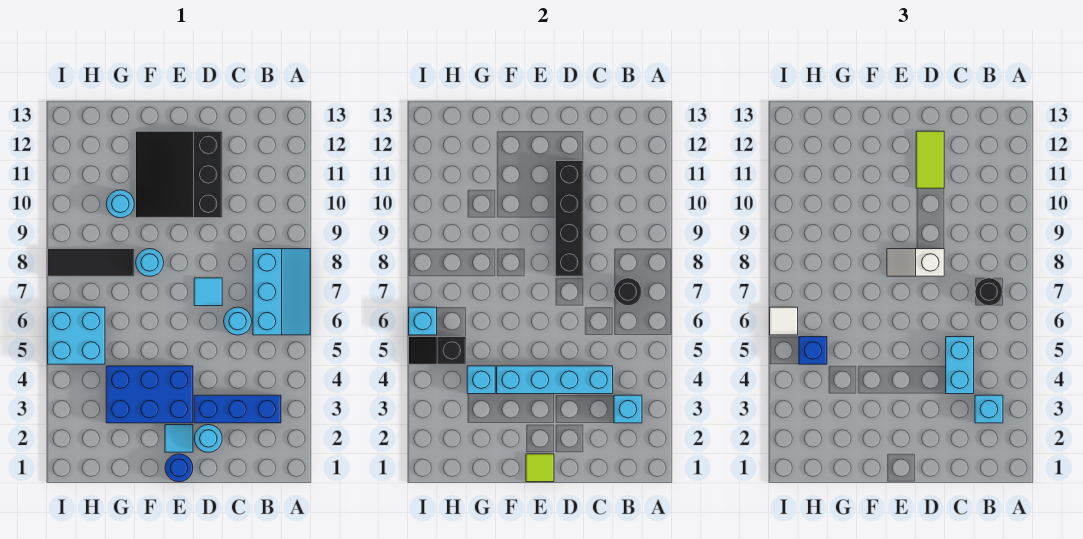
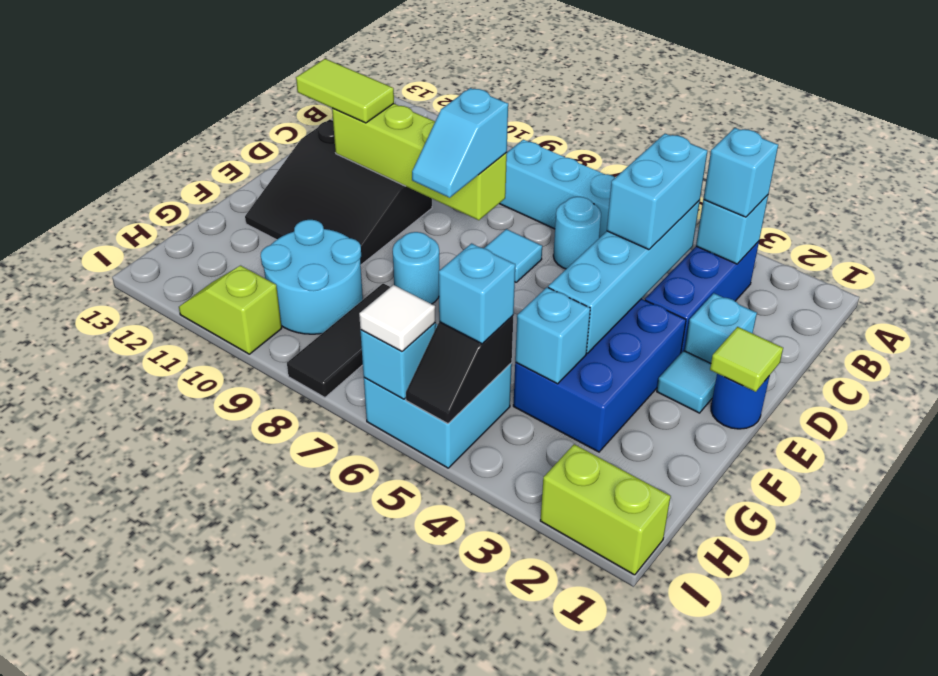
black 1x1 round brick [614,278,642,306] -> none
black 1x1 round brick [975,278,1003,306] -> none
cyan 1x2 brick [946,337,974,394] -> cyan 1x2 brick turned to [607,134,707,250]
cyan 1x1 round brick [194,425,222,452] -> cyan 1x1 brick [685,293,757,363]
black 1x4 brick [555,161,583,276] -> lime 1x4 brick [332,104,507,220]
white 1x2 slope [887,249,944,276] -> cyan 1x2 slope [412,88,508,198]
cyan 1x1 round brick [106,190,134,218] -> cyan 2x2 round brick [261,220,363,334]
blue 1x1 brick [799,337,827,364] -> cyan 1x1 brick [439,243,515,344]
none -> lime 1x2 brick [540,444,671,575]
none -> lime 1x2 slope [179,266,282,354]

